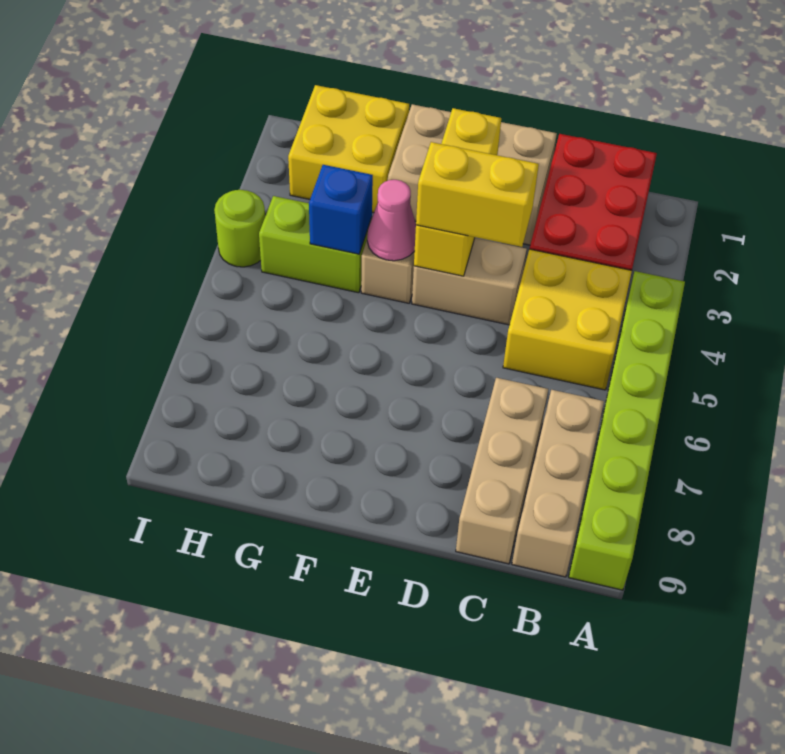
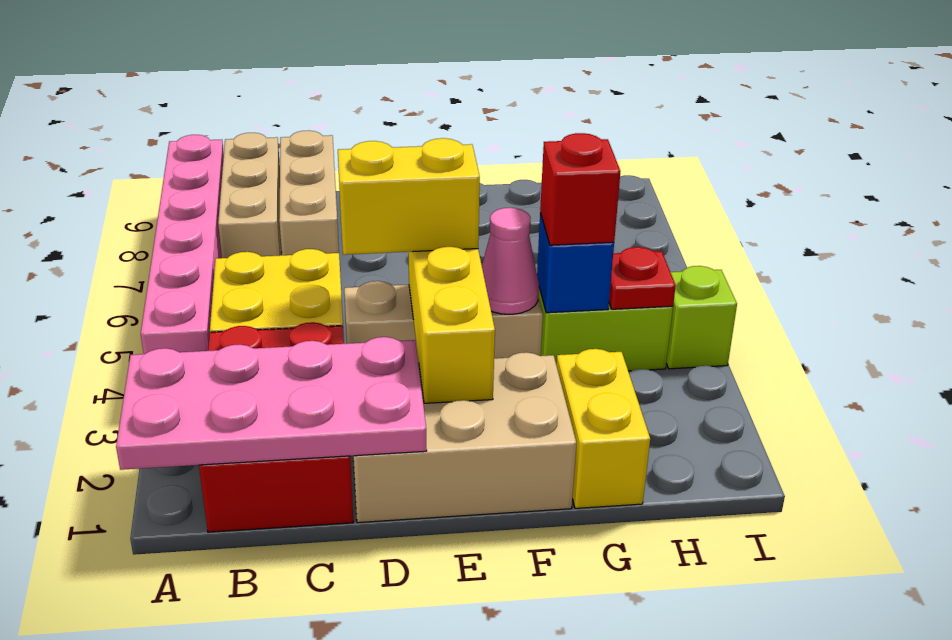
none -> pink 2x4 plate [116,337,427,470]
lime 1x6 brick [569,271,685,590] -> pink 1x6 brick [141,135,224,354]
yellow 2x2 brick [288,85,409,213] -> yellow 1x2 brick [556,349,650,508]
none -> red 1x1 brick [540,133,620,245]
none -> red 1x1 plate [609,247,676,309]
lime 1x1 round brick [214,190,265,267] -> lime 1x1 brick [666,266,737,369]

